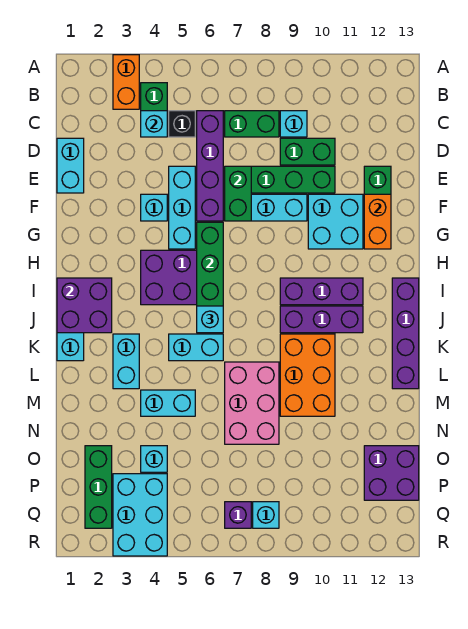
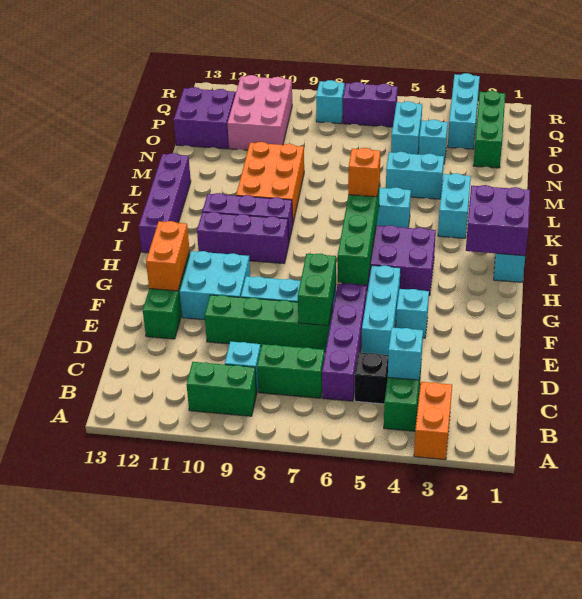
cyan 1x2 brick [57,138,84,193] -> cyan 1x2 brick moved to [391,101,422,154]
green 1x2 brick [280,138,335,165] -> green 1x2 brick moved to [187,362,257,416]
cyan 1x1 brick [197,306,223,333] -> orange 1x1 brick [348,148,381,197]
pink 2x3 brick [225,362,279,444] -> pink 2x3 brick moved to [227,75,292,150]
cyan 2x3 brick [113,474,167,556] -> cyan 1x3 brick [448,73,480,149]
purple 1x1 brick [225,502,251,528] -> purple 1x2 brick [343,82,398,127]

